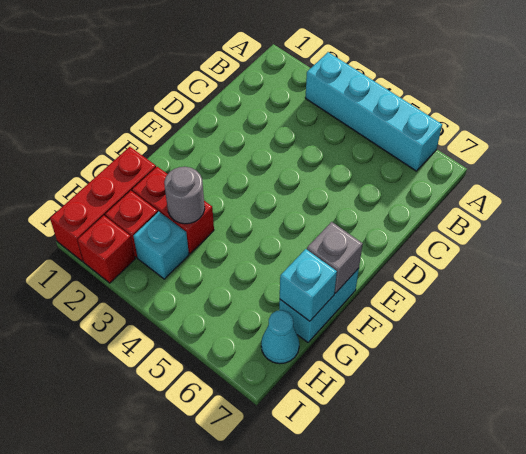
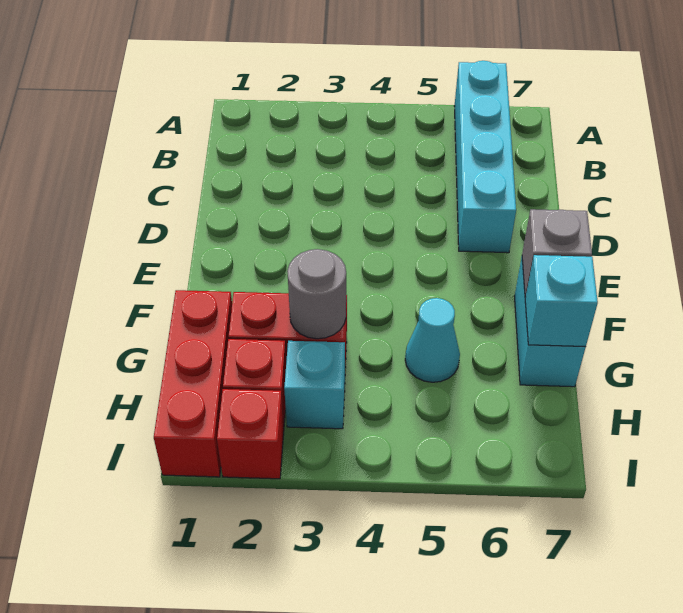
cyan 1x4 brick [305,52,442,171] -> cyan 1x4 brick turned to [454,61,516,253]
cyan 1x1 cone [261,310,299,364] -> cyan 1x1 cone moved to [405,298,460,382]

